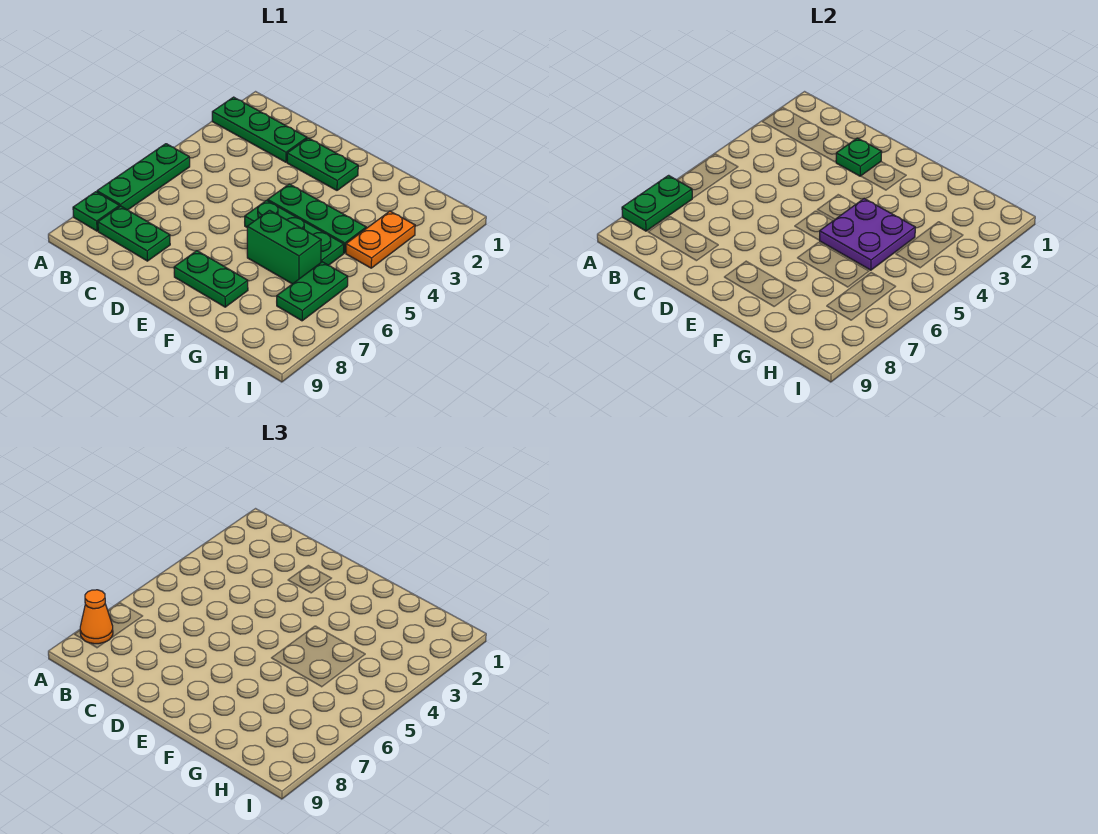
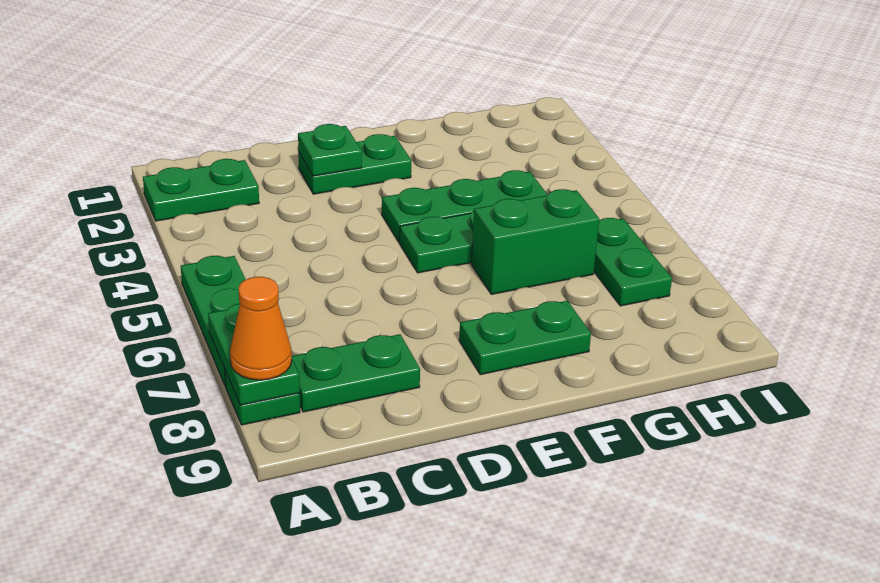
green 1x3 plate [212,97,307,162] -> green 1x2 plate [143,159,259,221]
purple 2x2 plate [819,199,915,270] -> none
orange 1x2 plate [346,211,415,268] -> none

